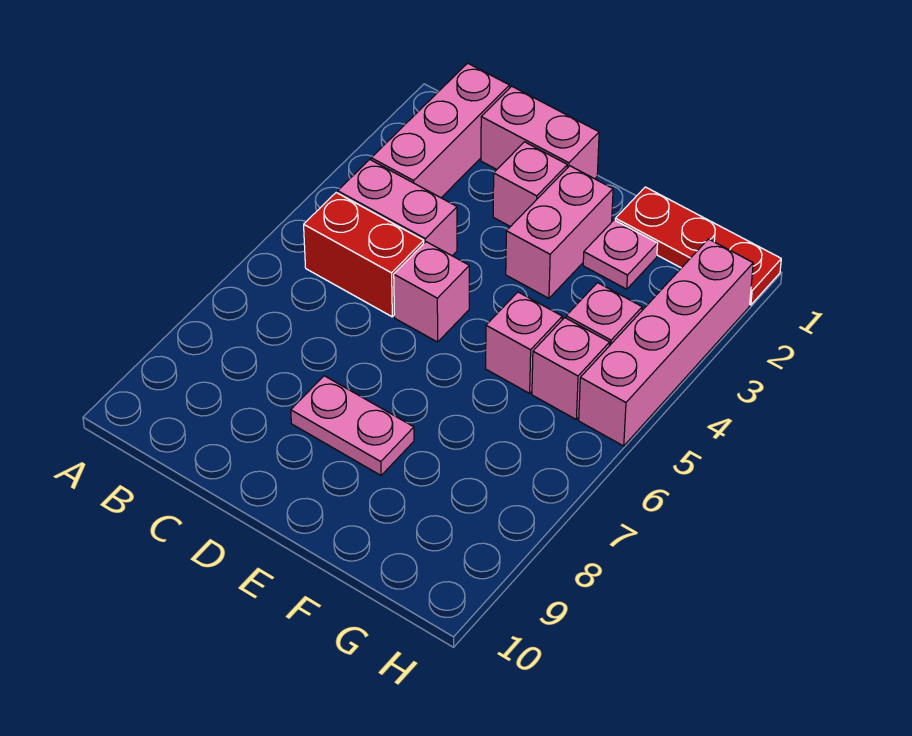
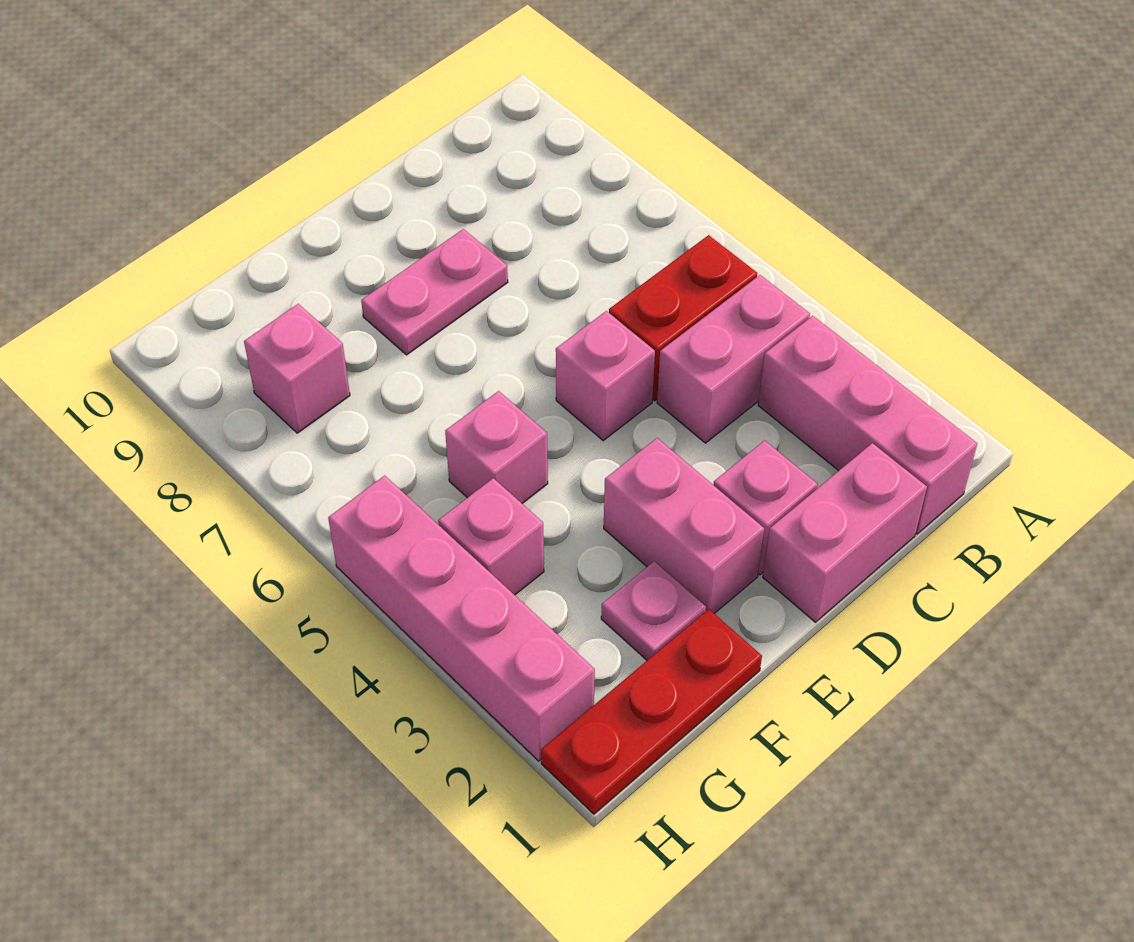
pink 1x1 brick [532,318,610,419] -> pink 1x1 brick moved to [244,304,350,433]

